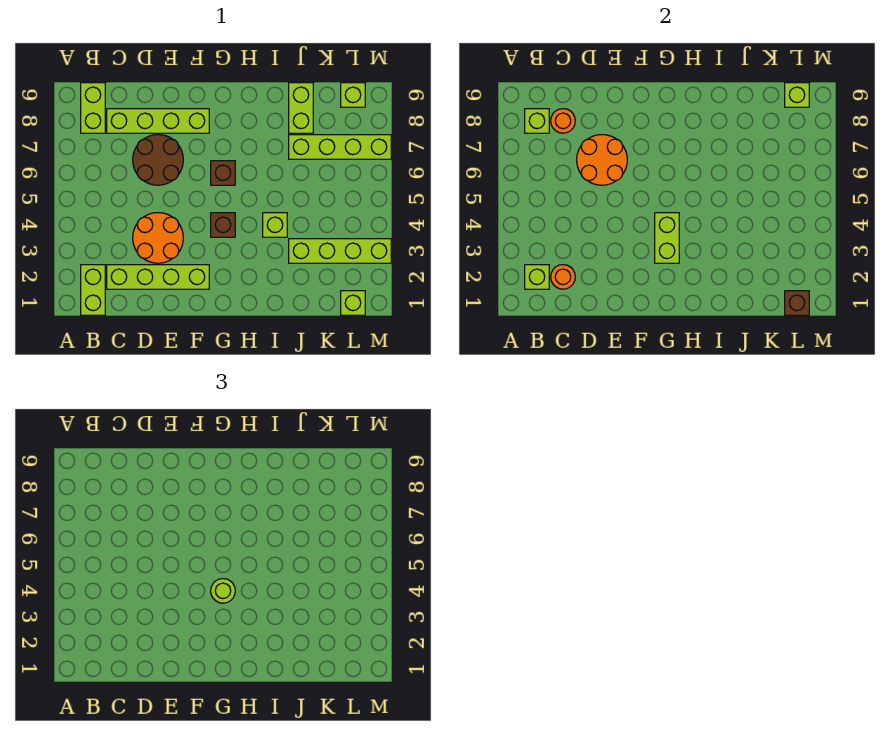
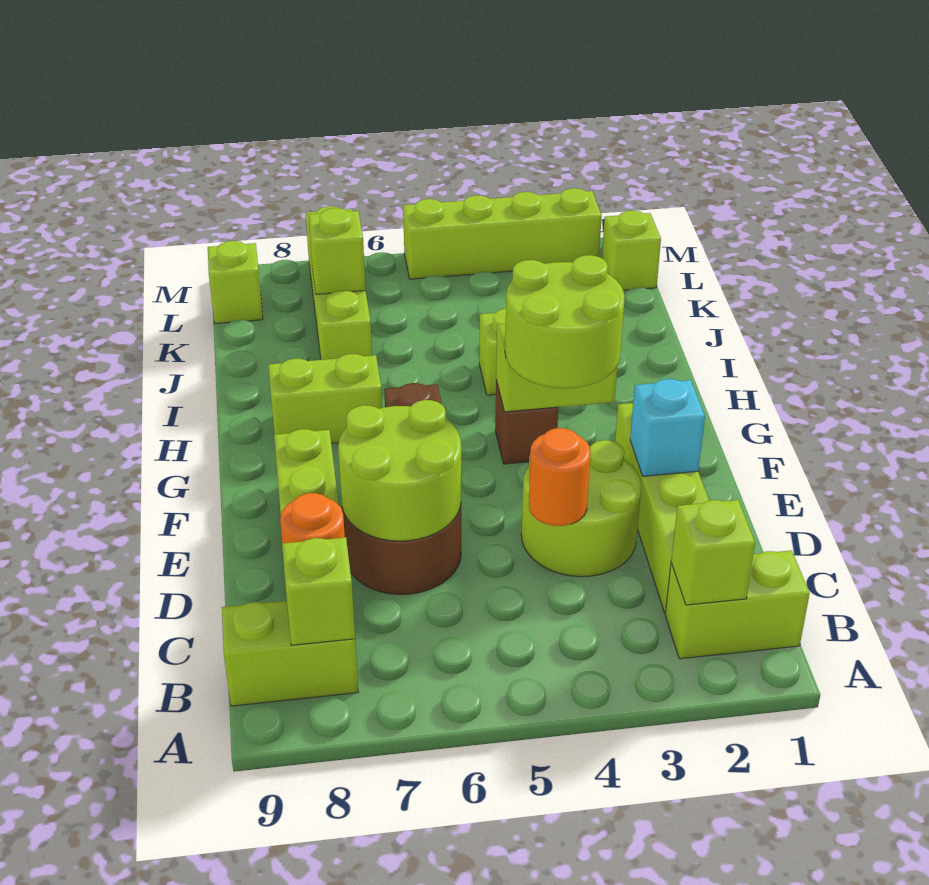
orange 1x1 round brick [551,265,575,289] -> orange 1x1 round brick moved to [529,428,590,526]
orange 2x2 round brick [133,213,183,263] -> lime 2x2 round brick [521,440,641,577]
orange 2x2 round brick [577,135,627,185] -> lime 2x2 round brick [338,400,461,541]
none -> cyan 1x1 brick [630,379,705,476]
lime 1x1 round brick [211,579,235,603] -> lime 2x2 round brick [505,255,625,388]
lime 1x4 brick [289,239,391,263] -> lime 1x4 brick turned to [403,188,602,279]
lime 1x2 brick [289,83,313,133] -> lime 1x2 brick moved to [268,354,382,443]
brown 1x1 brick [785,291,809,315] -> none
lime 1x1 brick [785,83,809,107] -> lime 1x1 brick moved to [309,208,366,294]

